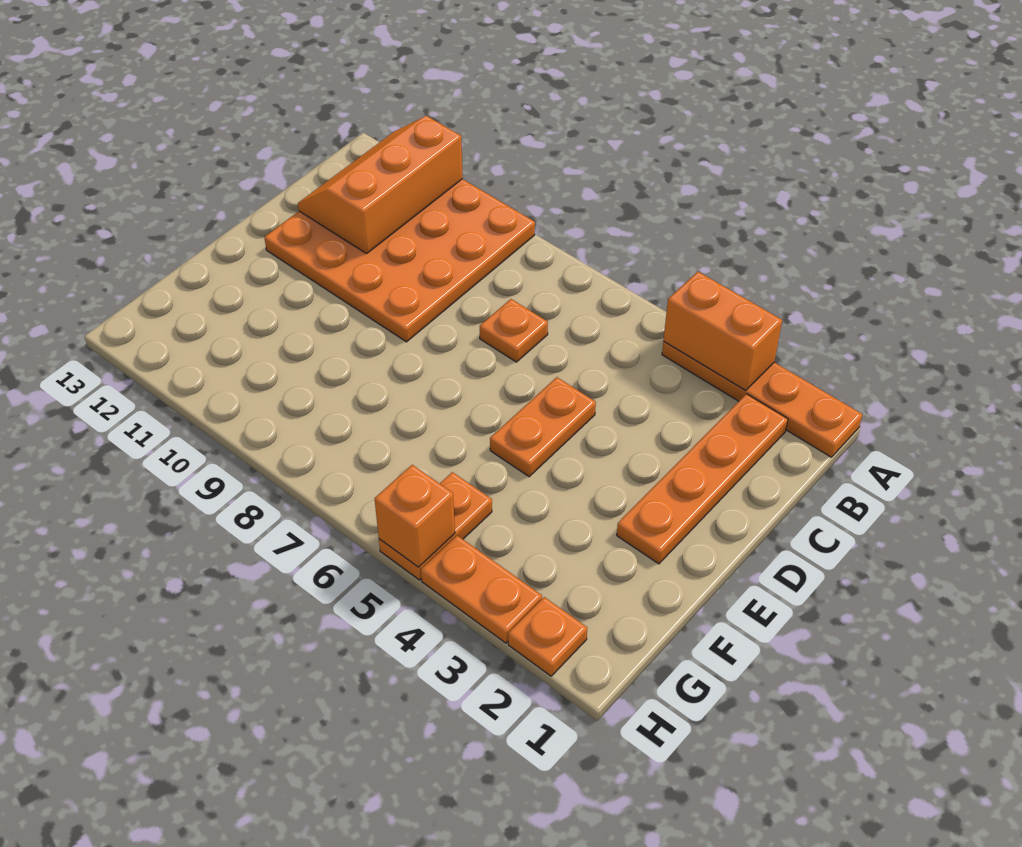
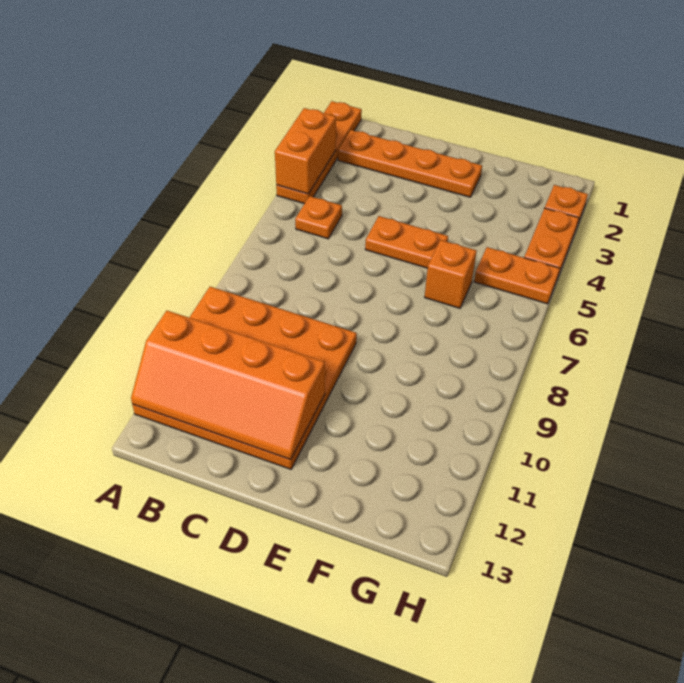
orange 2x3 slope [298,116,463,253] -> orange 2x4 slope [131,311,325,460]
orange 1x1 plate [480,299,548,362] -> orange 1x1 plate moved to [295,196,342,239]
orange 1x1 brick [375,465,455,567] -> orange 1x1 brick moved to [425,240,476,308]

